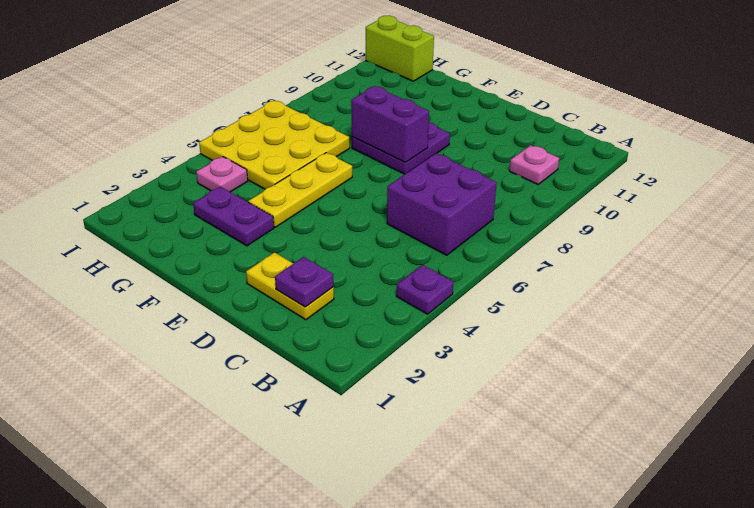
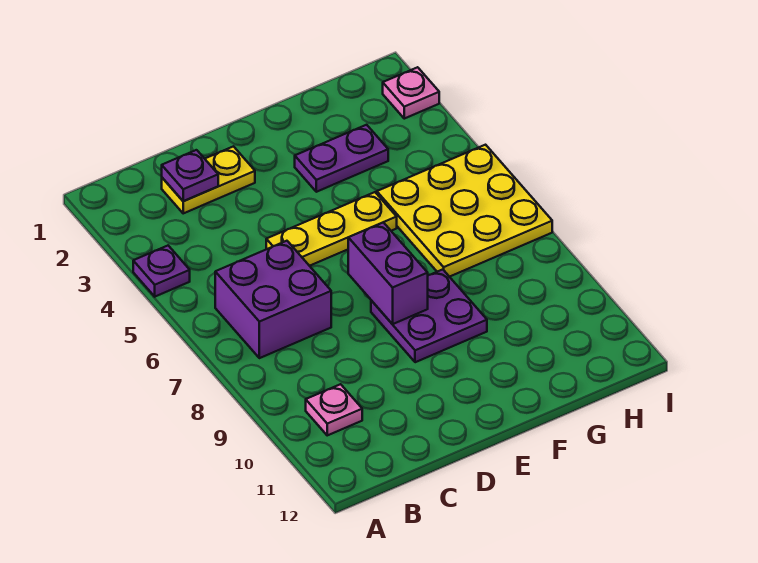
purple 1x2 brick [351,86,429,162] -> purple 1x2 brick turned to [348,222,428,324]
yellow 1x3 plate [248,153,352,227] -> yellow 1x3 plate turned to [266,192,397,266]
pink 1x1 plate [196,157,248,192] -> pink 1x1 plate moved to [383,67,439,119]
lime 1x2 brick [366,16,434,81] -> none

